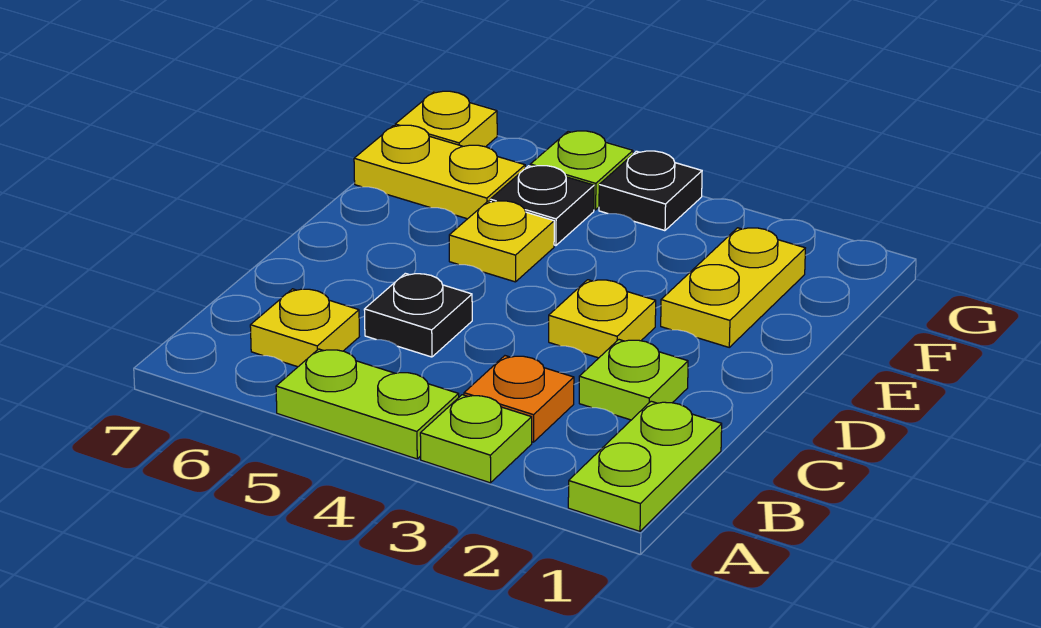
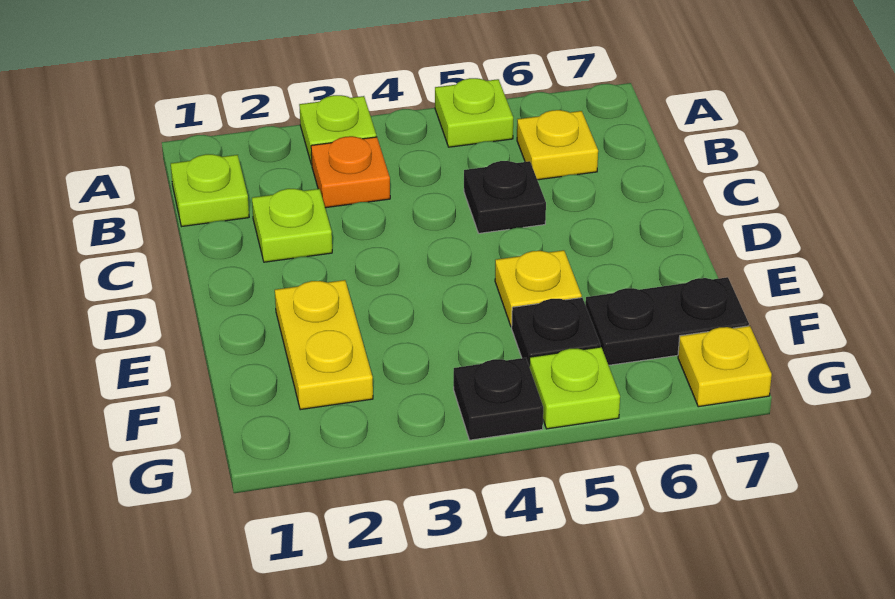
lime 1x2 plate [568,401,722,531] -> lime 1x1 plate [171,154,249,226]
lime 1x2 plate [276,349,459,459] -> lime 1x1 plate [435,78,513,147]
yellow 1x1 plate [549,280,656,358] -> none
yellow 1x2 plate [354,125,525,219] -> black 1x2 plate [586,277,749,365]

